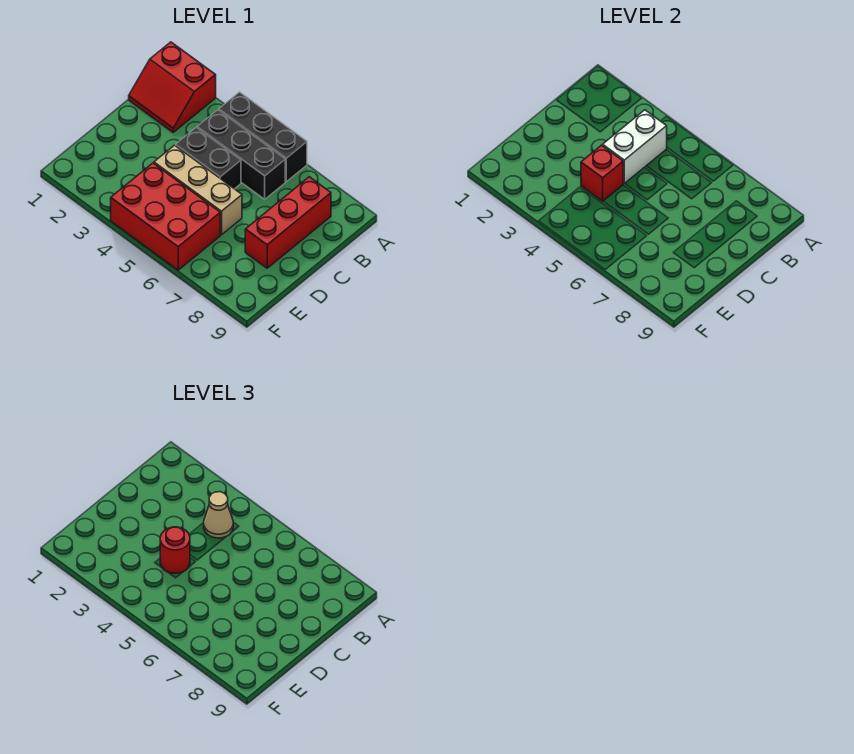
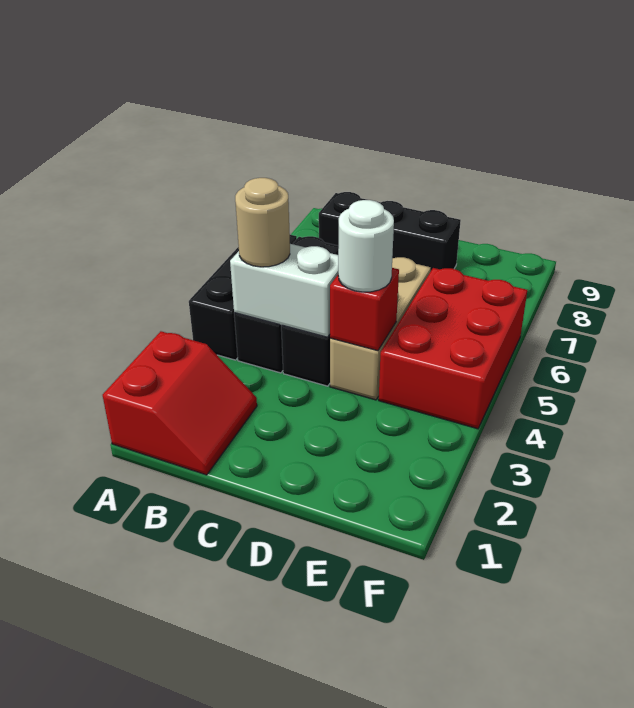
tan 1x1 cone [204,492,233,538] -> tan 1x1 round brick [235,178,290,267]
red 1x3 brick [245,177,331,268] -> black 1x3 brick [319,192,461,270]
red 1x1 round brick [160,527,190,573] -> white 1x1 round brick [338,200,394,292]

